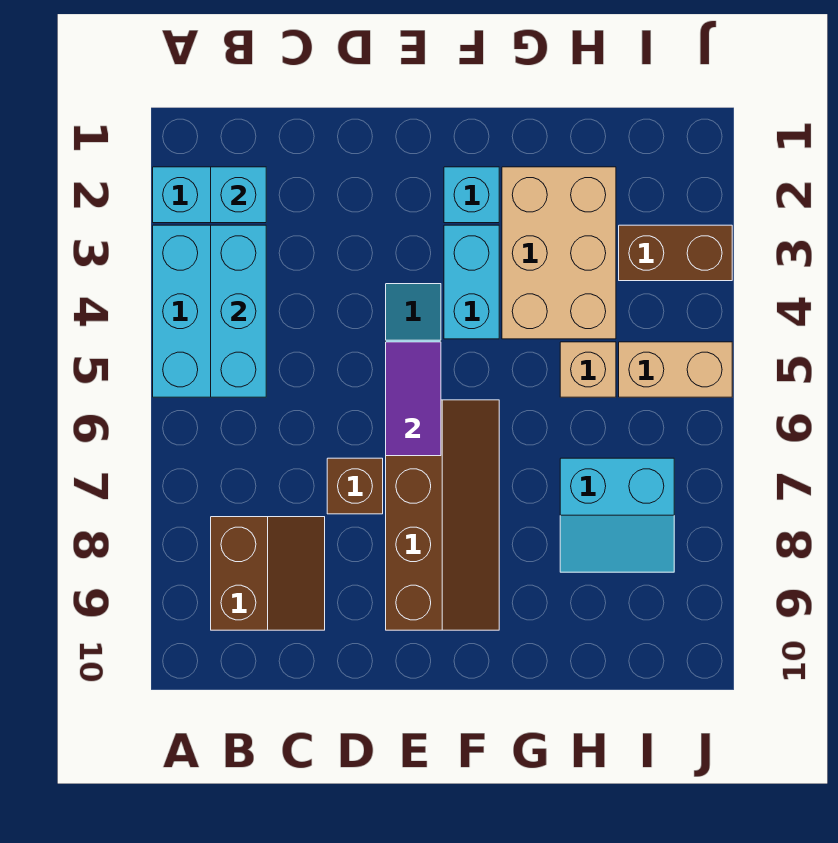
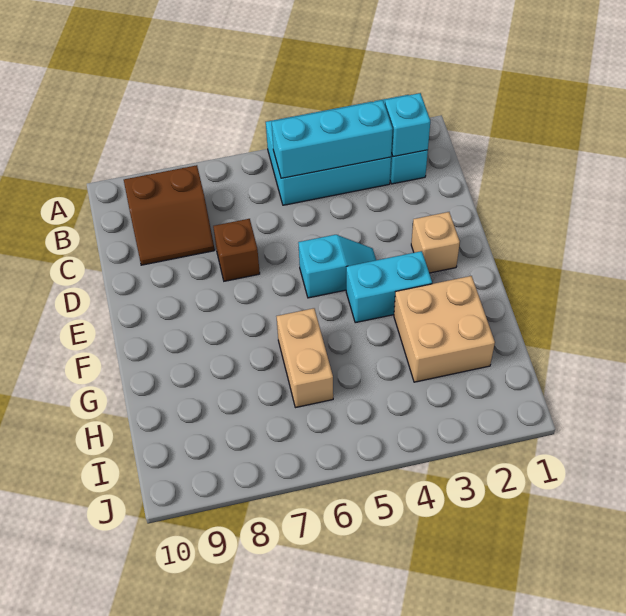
purple 1x2 tile [386,342,441,456] -> none
brown 2x4 slope [386,400,499,630] -> none
cyan 1x1 brick [444,167,499,223] -> none
tan 2x3 brick [502,167,616,339] -> tan 2x2 brick [394,276,495,382]
tan 1x1 brick [560,342,616,397] -> tan 1x1 brick moved to [411,212,460,273]
cyan 2x2 slope [560,458,674,572] -> none
brown 1x2 brick [619,225,732,281] -> none
tan 1x2 brick [619,342,732,397] -> tan 1x2 brick moved to [276,308,333,408]

